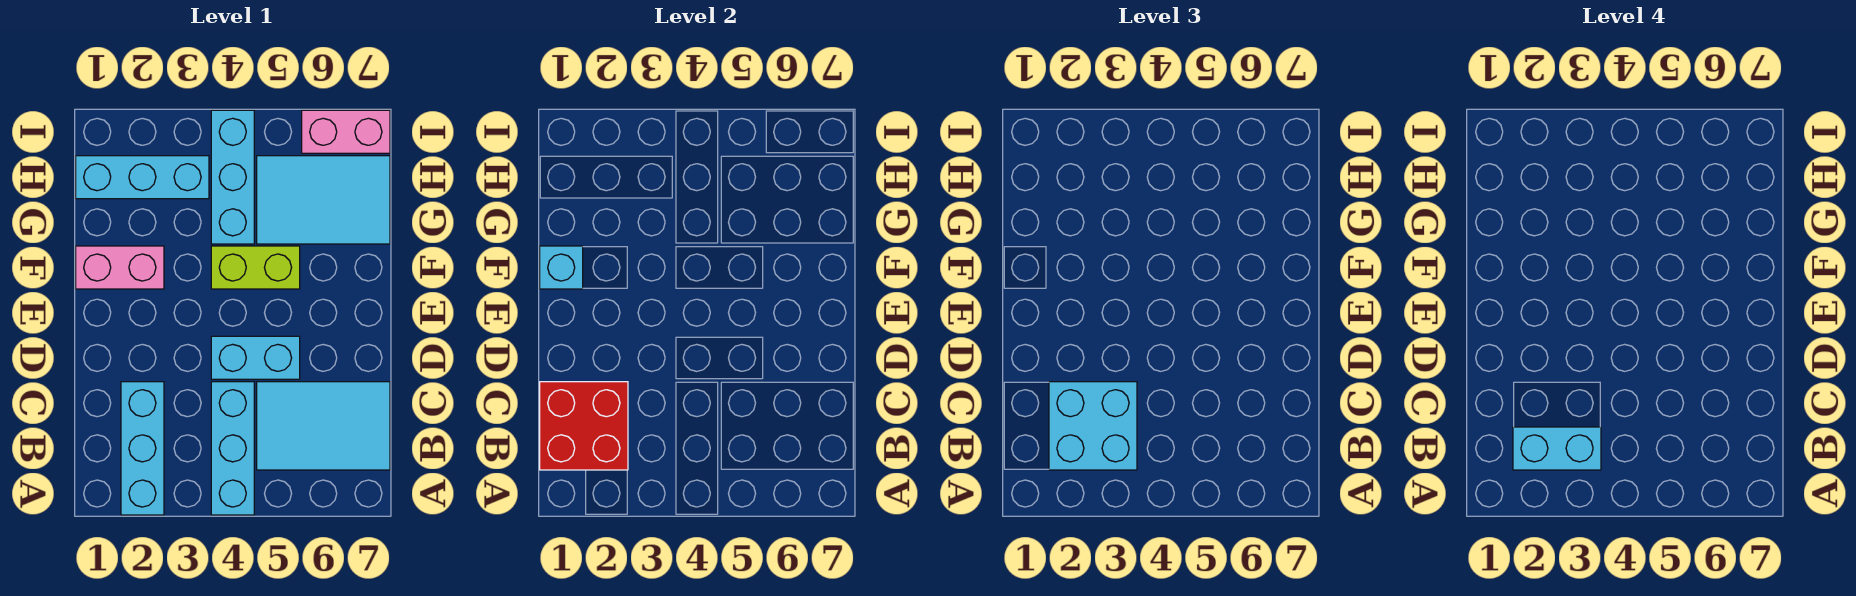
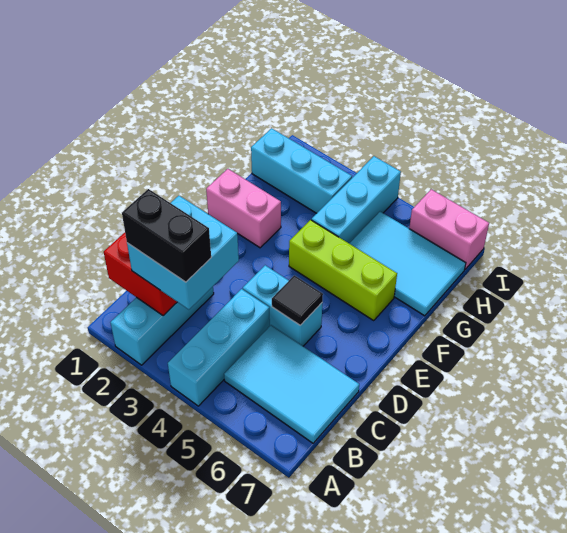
cyan 1x2 brick [1513,427,1601,470] -> black 1x2 brick [122,189,211,282]
none -> black 1x1 tile [272,275,323,325]
cyan 1x1 brick [540,246,583,289] -> none
lime 1x2 brick [211,246,300,289] -> lime 1x3 brick [289,220,397,320]

